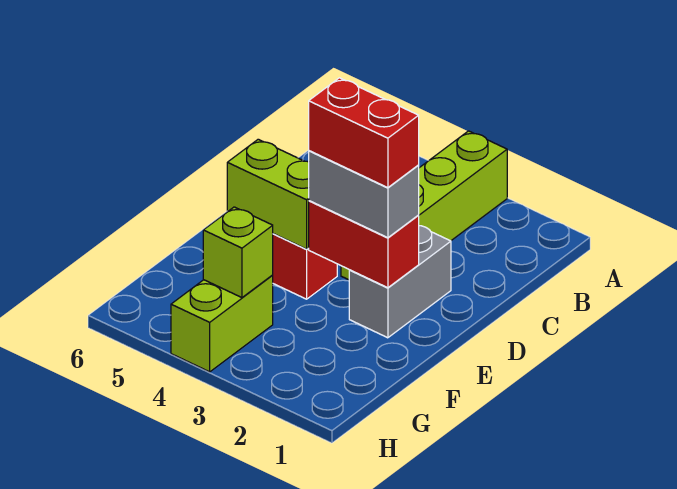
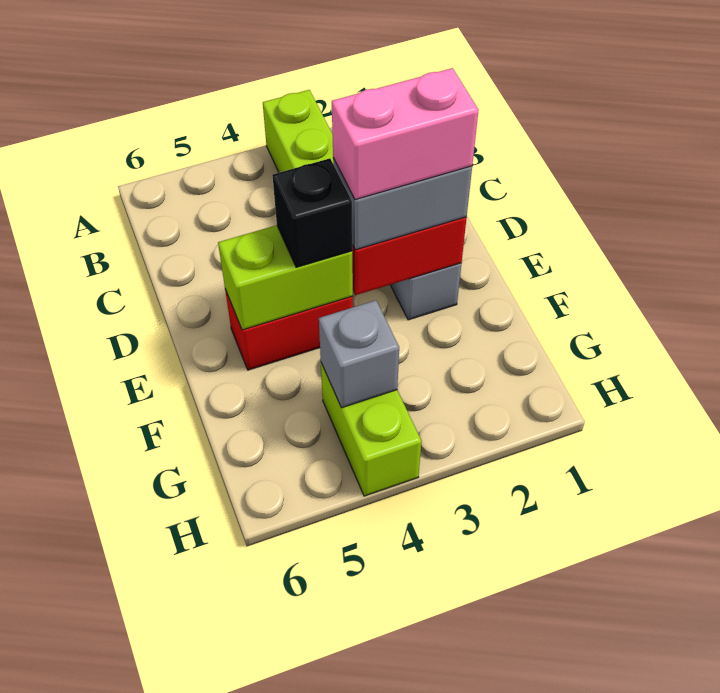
red 1x2 brick [309,78,419,188] -> pink 1x2 brick [332,68,479,200]
none -> black 1x1 brick [272,158,352,267]
lime 1x1 brick [203,207,273,298] -> grey 1x1 brick [319,300,399,408]

